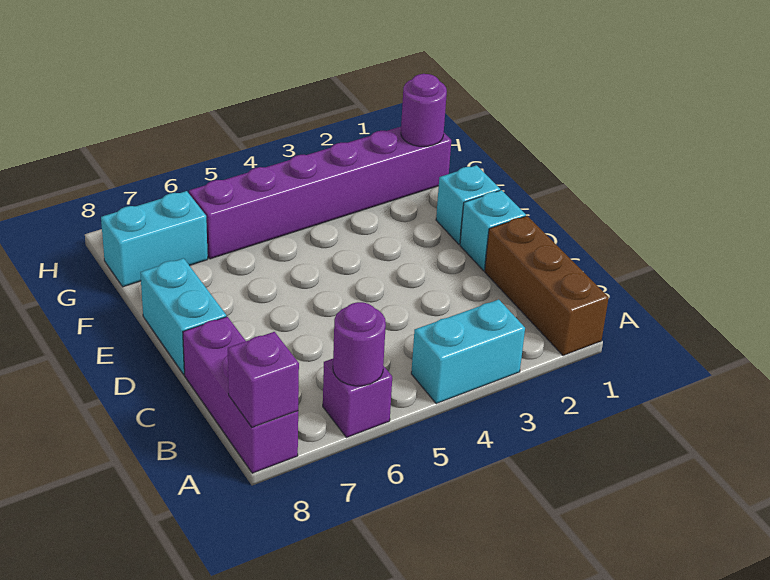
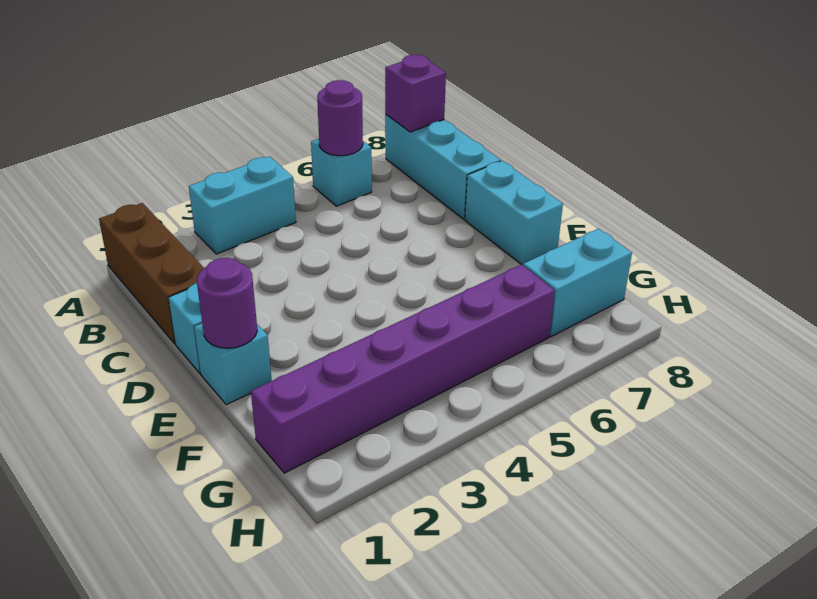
purple 1x1 brick [323,359,392,437] -> cyan 1x1 brick [311,139,372,206]
purple 1x3 brick [183,317,298,473] -> cyan 1x3 brick [385,115,501,219]
purple 1x1 round brick [401,74,447,147] -> purple 1x1 round brick moved to [197,258,257,348]

